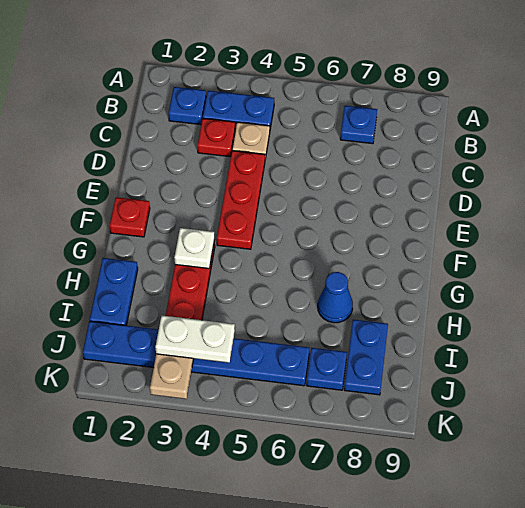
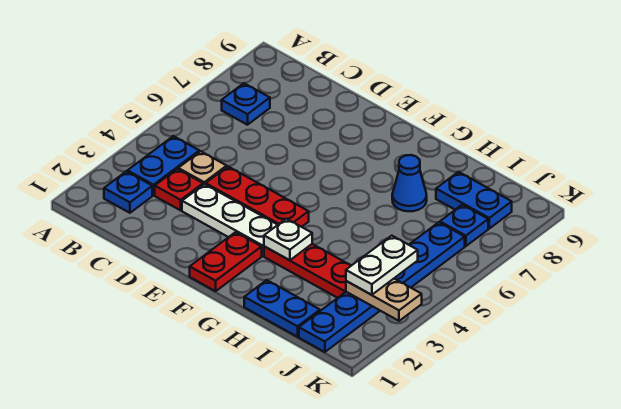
none -> white 1x3 plate [182,184,277,256]
red 1x1 plate [110,197,150,237] -> red 1x2 plate [190,232,262,291]

